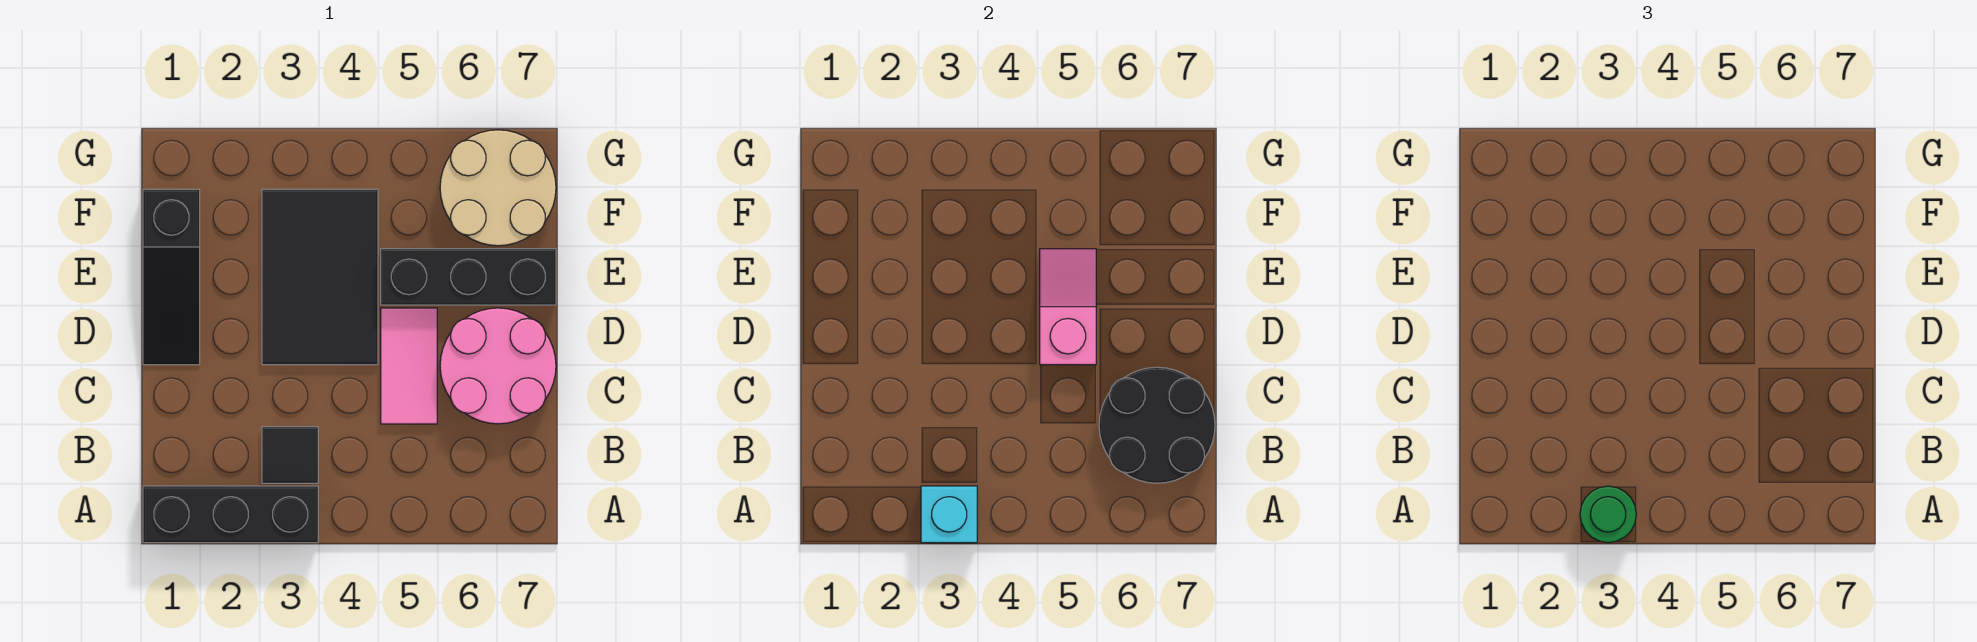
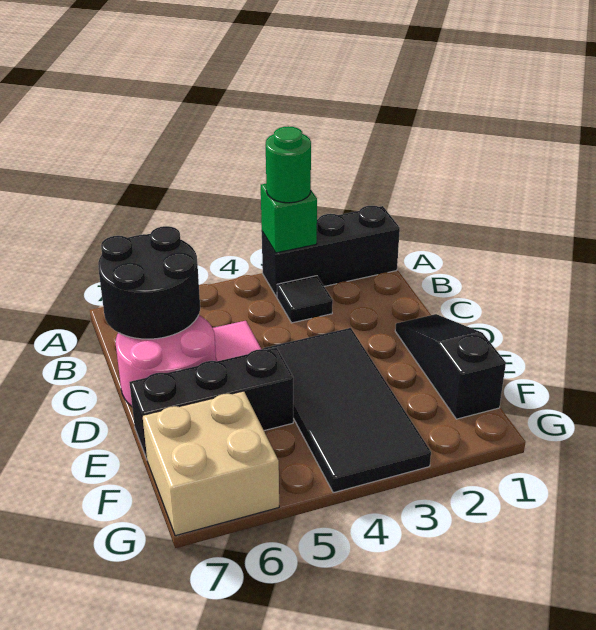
cyan 1x1 brick [921,486,977,543] -> green 1x1 brick [261,184,317,253]
black 2x3 tile [262,189,378,365] -> black 2x4 tile [263,328,431,493]
pink 1x2 slope [1040,249,1096,365] -> none
tan 2x2 round brick [440,130,556,246] -> tan 2x2 brick [143,391,279,536]

